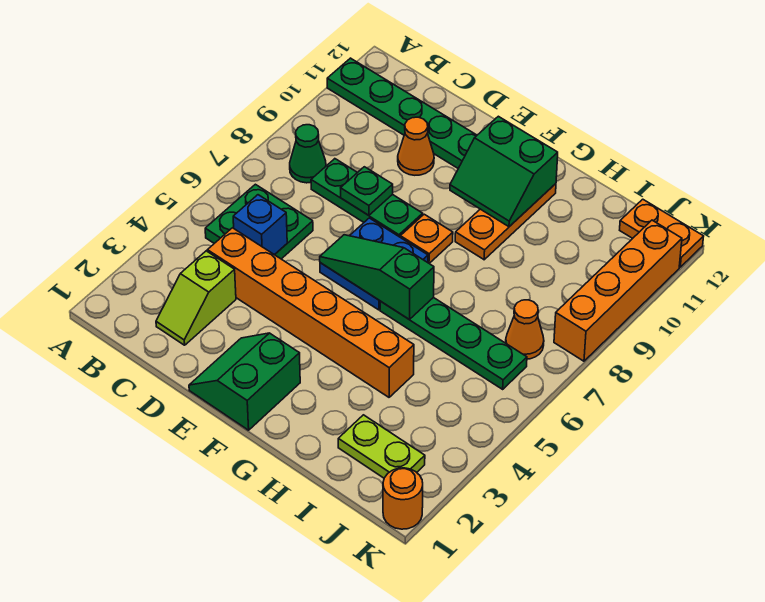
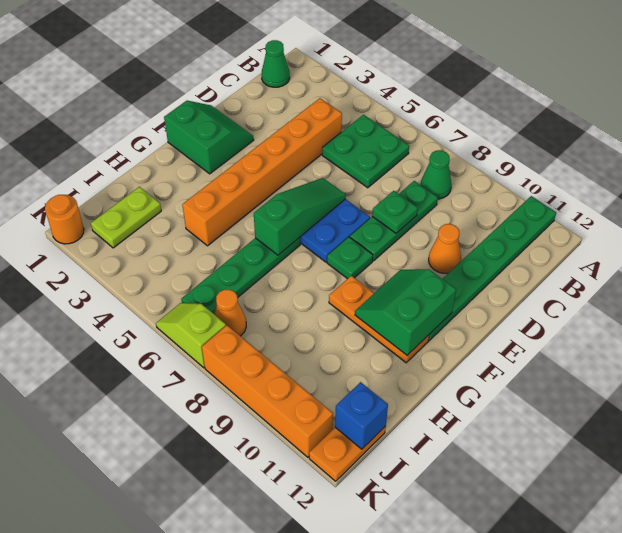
none -> green 1x1 cone [262,40,290,87]
lime 1x2 slope [156,251,236,345] -> lime 1x2 slope moved to [156,303,226,368]
blue 1x1 brick [233,195,287,255] -> blue 1x1 brick moved to [335,382,388,449]
orange 1x1 plate [400,214,453,263] -> green 1x1 plate [327,237,373,279]

